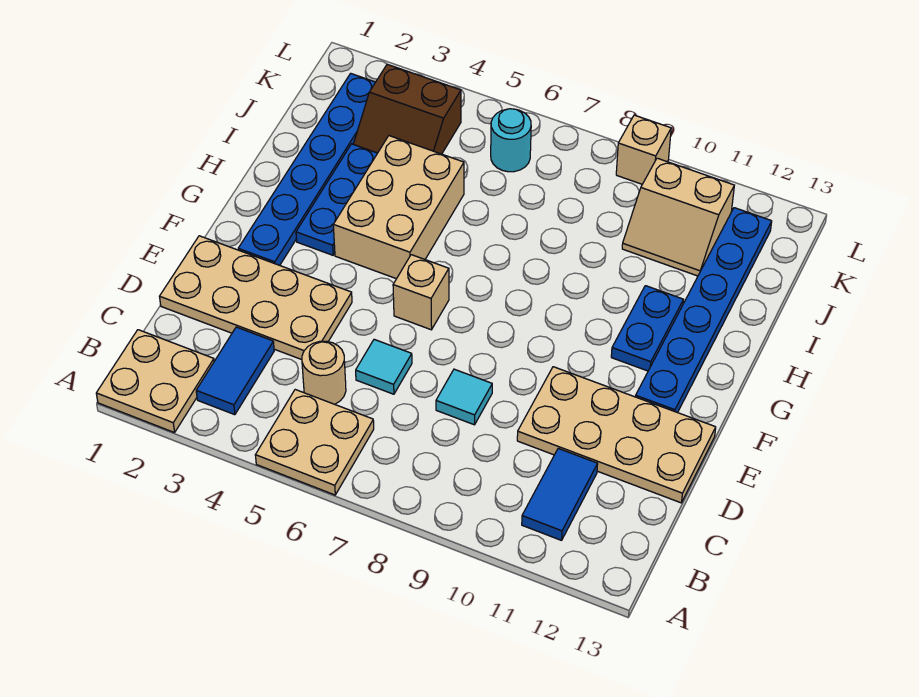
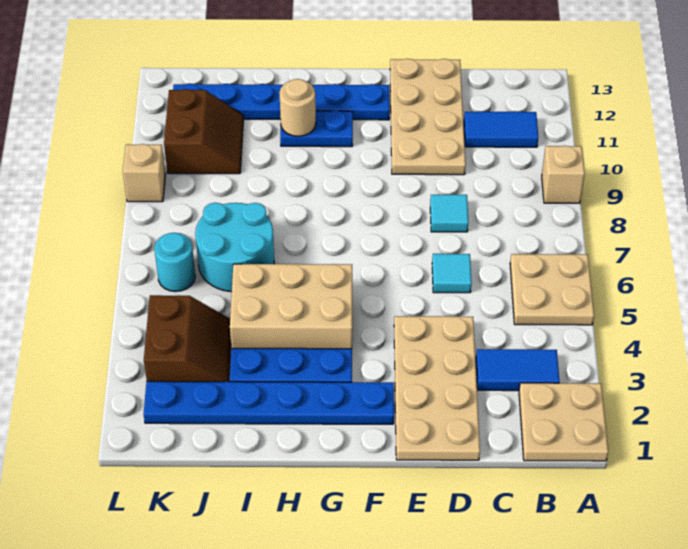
tan 1x1 round brick [302,341,346,404] -> tan 1x1 round brick moved to [279,79,316,136]
tan 1x1 brick [393,255,449,330] -> tan 1x1 brick moved to [542,146,585,203]
none -> cyan 2x2 round brick [195,203,274,292]
tan 2x2 slope [622,158,734,276] -> brown 2x2 slope [164,89,243,174]

